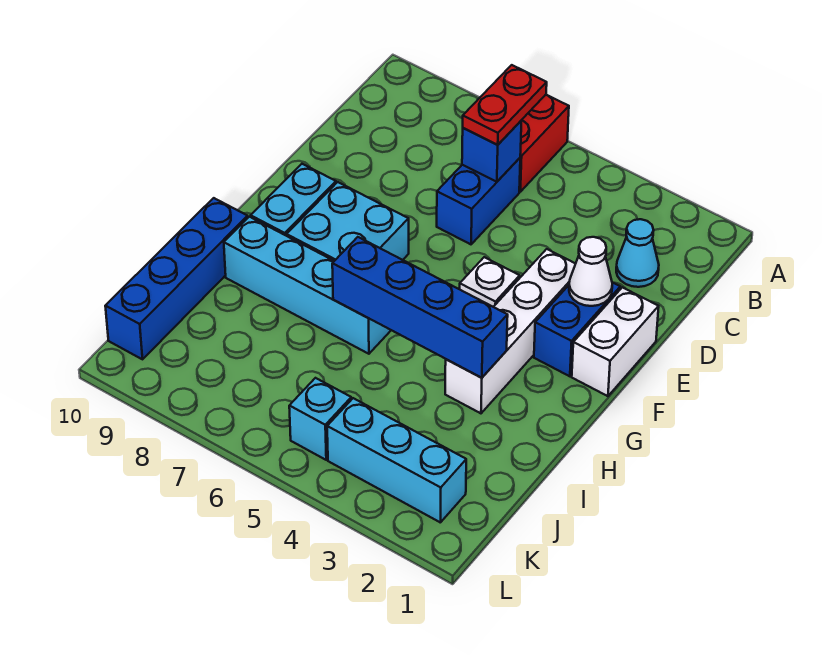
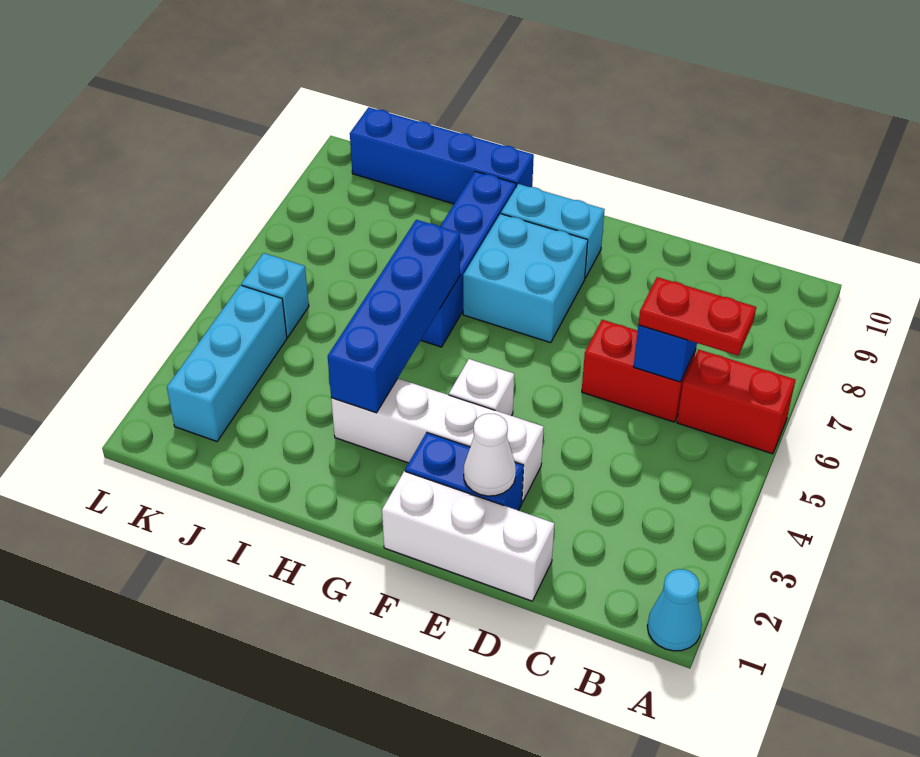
cyan 1x1 cone [616,219,659,287] -> cyan 1x1 cone moved to [647,569,702,651]
blue 1x2 brick [437,158,520,244] -> red 1x2 brick [582,320,696,422]
white 1x2 brick [572,287,659,396] -> white 1x3 brick [382,471,554,601]
cyan 1x4 brick [224,217,391,354] -> blue 1x4 brick [421,171,516,347]

